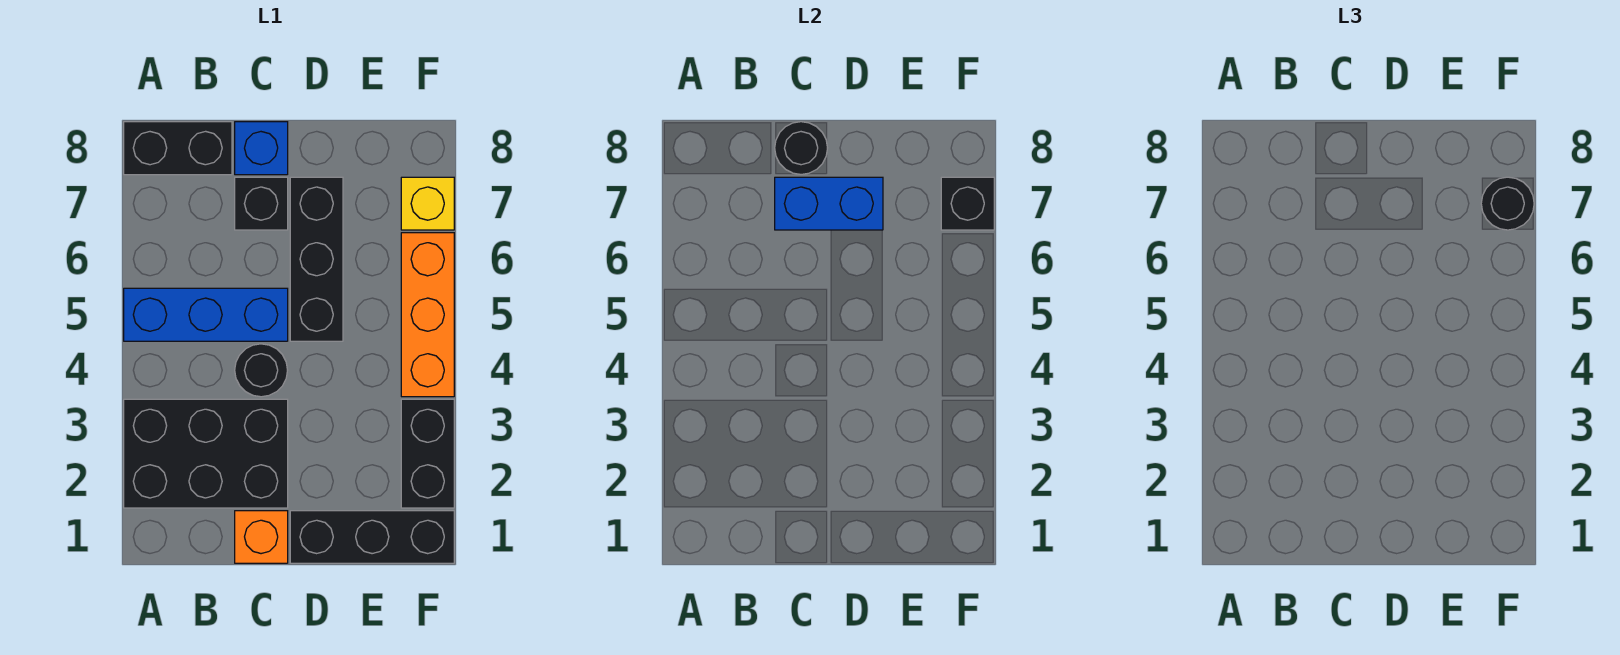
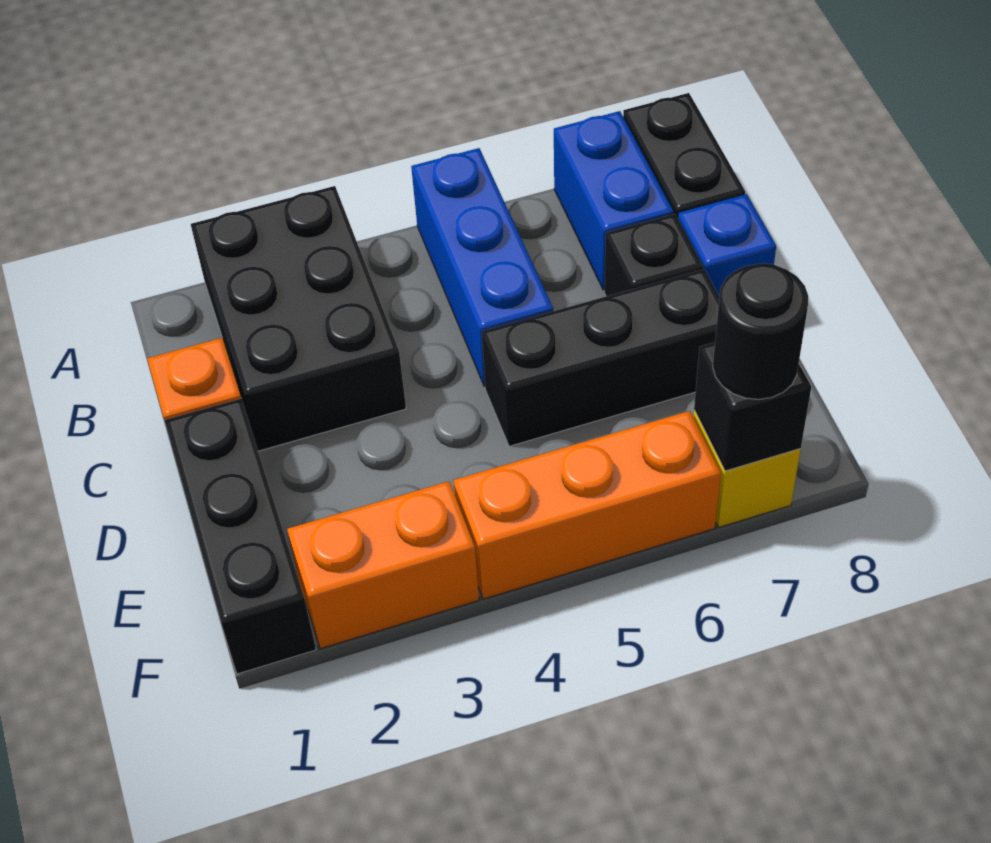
black 1x1 round brick [235,344,288,397] -> none
blue 1x2 brick [775,177,883,230] -> blue 1x2 brick moved to [554,111,674,290]
black 1x1 round brick [775,122,827,174] -> none
black 1x2 brick [401,399,454,508] -> orange 1x2 brick [287,481,479,649]

